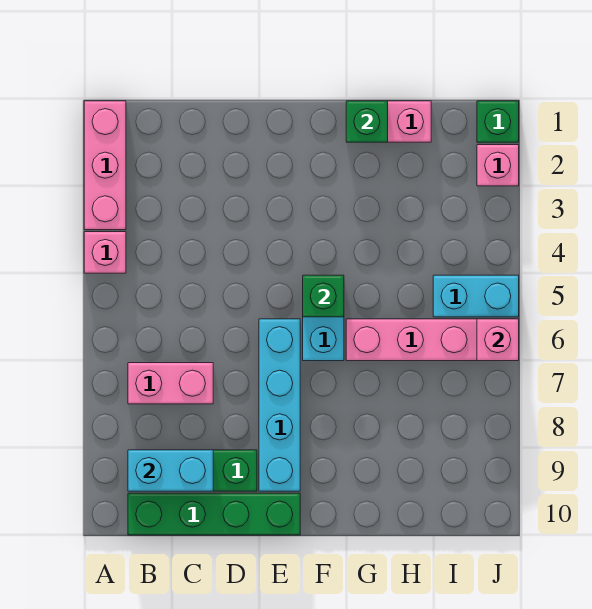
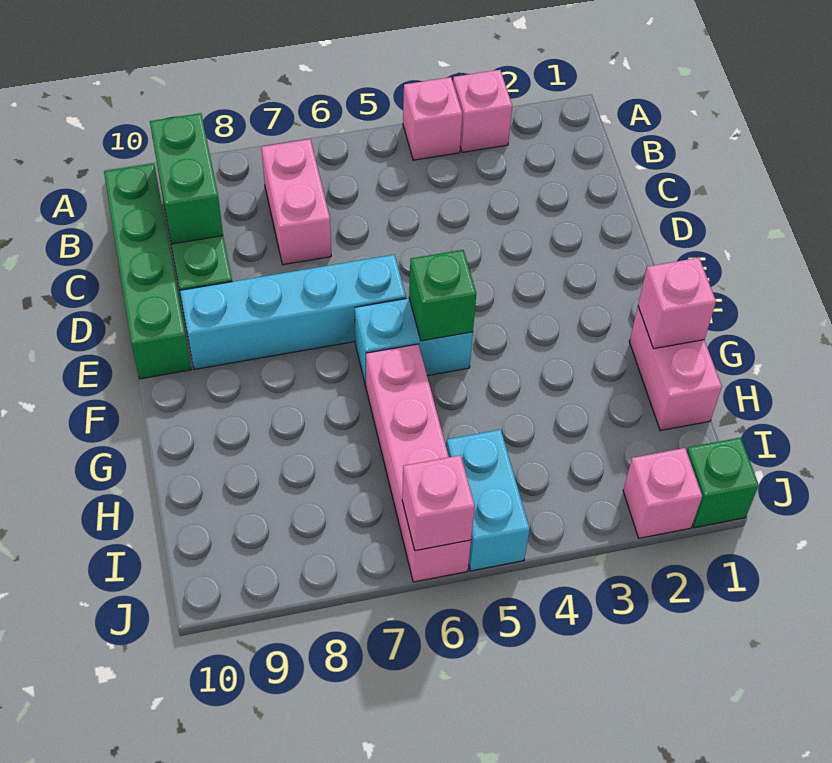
pink 1x3 brick [84,101,126,230] -> pink 1x1 brick [453,70,512,152]
cyan 1x2 brick [128,450,213,491] -> green 1x2 brick [150,113,223,244]
green 1x1 brick [346,101,388,142] -> pink 1x1 brick [638,258,716,349]

